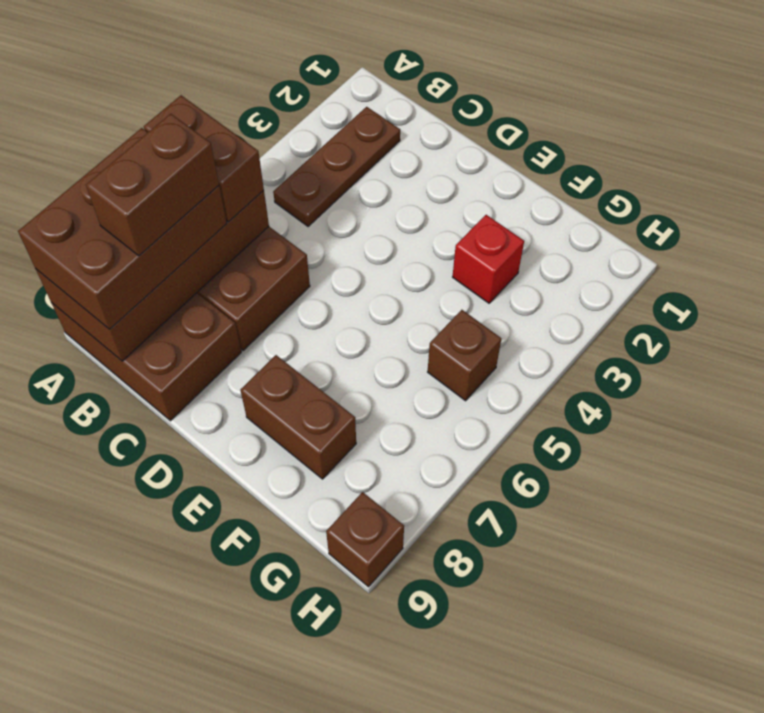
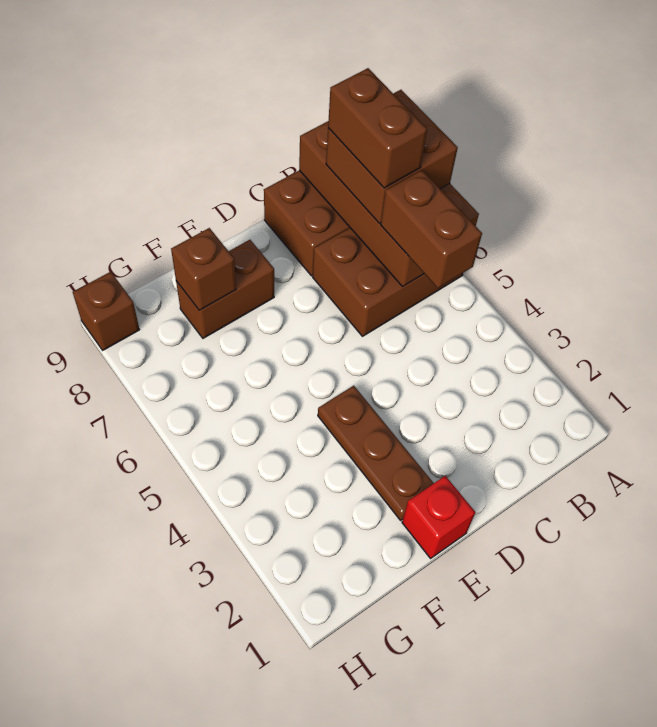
brown 1x2 brick [144,95,264,222] -> brown 1x2 brick turned to [381,170,482,288]
brown 2x3 brick [18,128,227,329] -> brown 2x2 brick [326,90,458,223]
brown 1x3 plate [273,107,400,227] -> brown 1x3 plate moved to [318,386,434,520]
red 1x1 brick [453,215,524,303] -> red 1x1 brick moved to [402,476,475,558]
brown 1x1 brick [428,310,501,401] -> brown 1x1 brick moved to [171,228,236,310]

